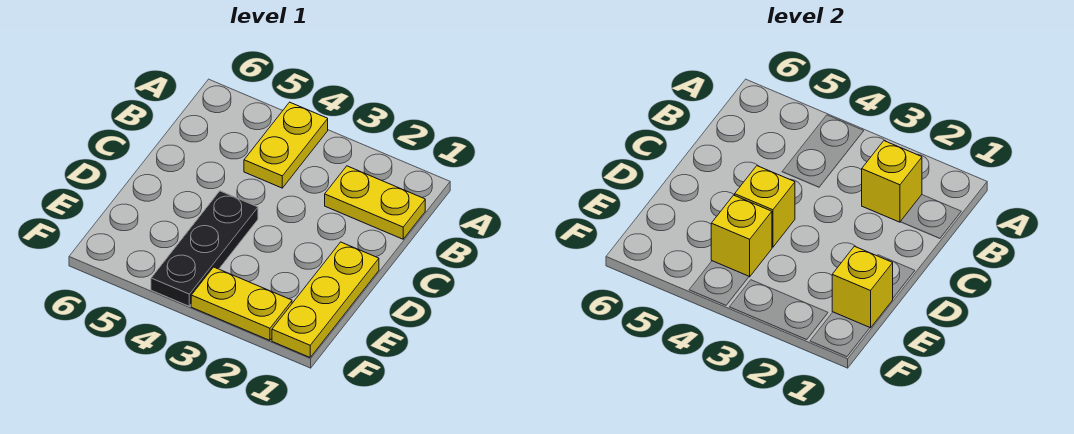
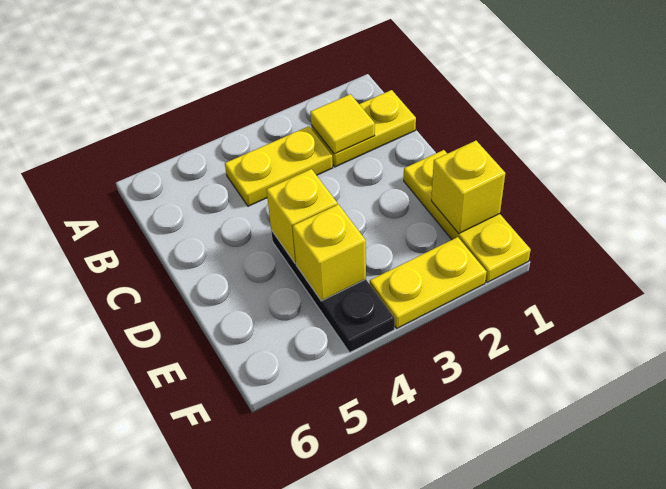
yellow 1x2 plate [244,102,328,188] -> yellow 1x2 plate turned to [225,126,333,206]
yellow 1x1 brick [862,141,922,222] -> yellow 1x1 tile [310,94,375,154]

